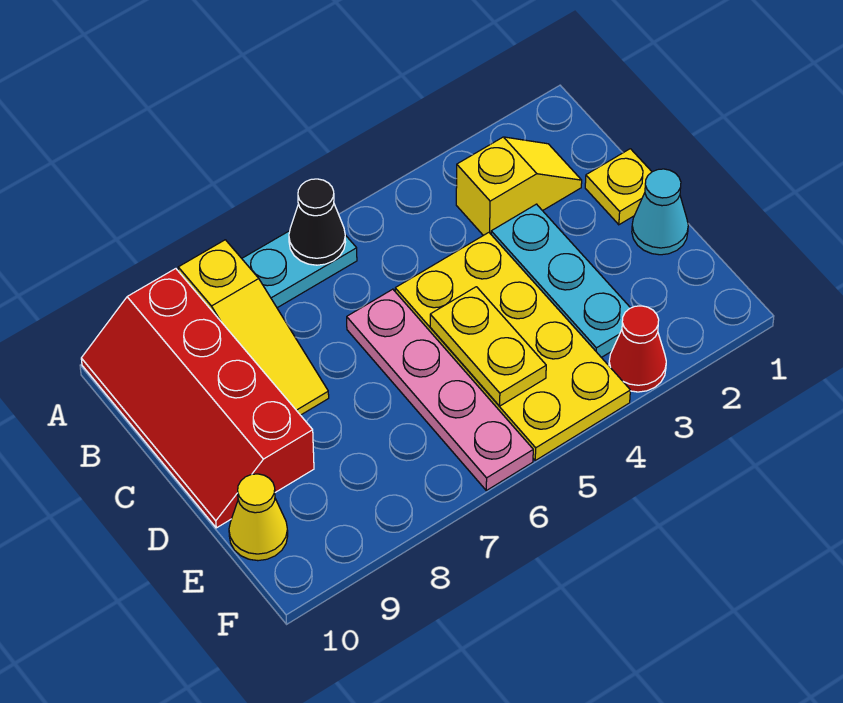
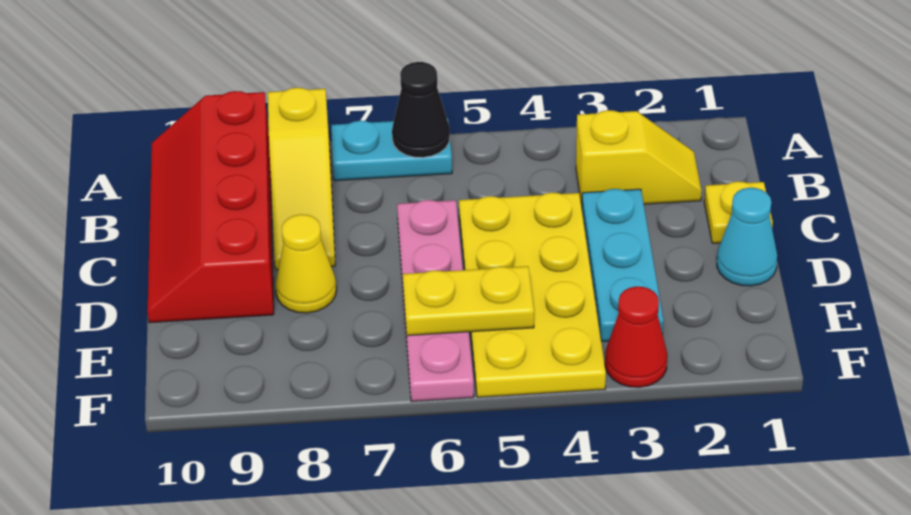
yellow 1x2 plate [430,287,546,406] -> yellow 1x2 plate turned to [403,266,534,336]
yellow 1x1 cone [229,474,288,561] -> yellow 1x1 cone moved to [275,214,336,313]

